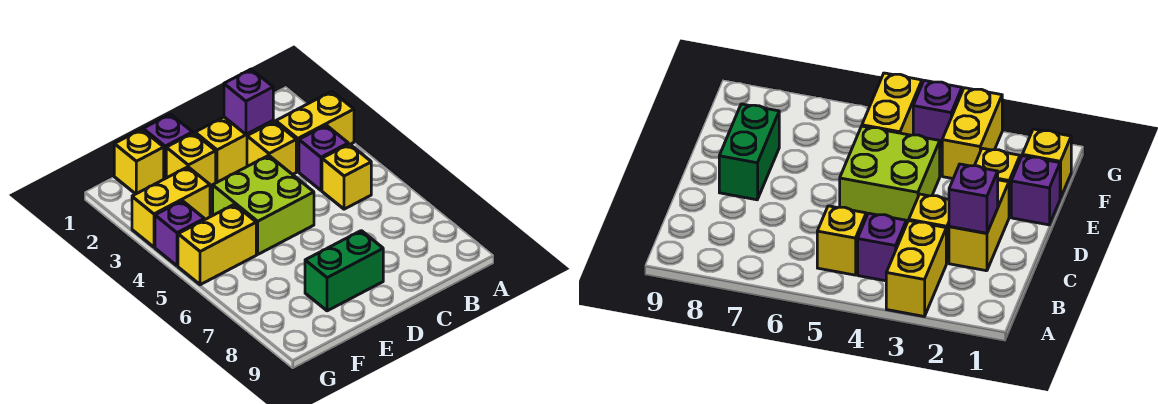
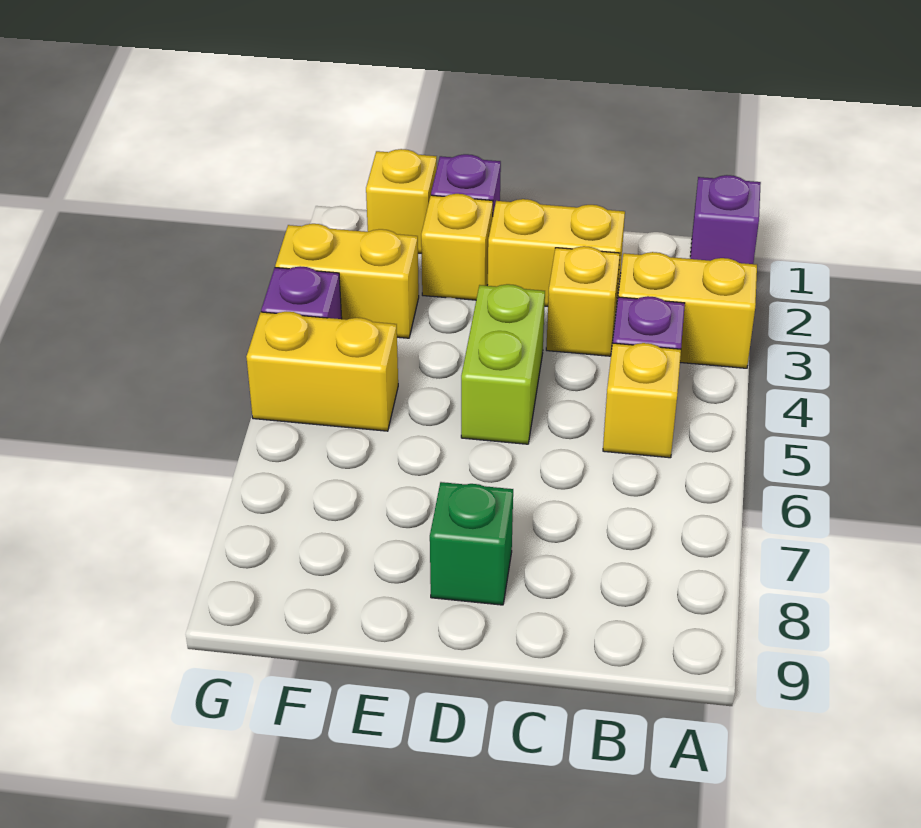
purple 1x1 brick [224,69,273,134] -> purple 1x1 brick moved to [690,175,761,264]
lime 2x2 brick [213,155,314,254] -> lime 1x2 brick [461,284,545,444]
green 1x2 brick [305,231,383,311] -> green 1x1 brick [430,482,513,605]

